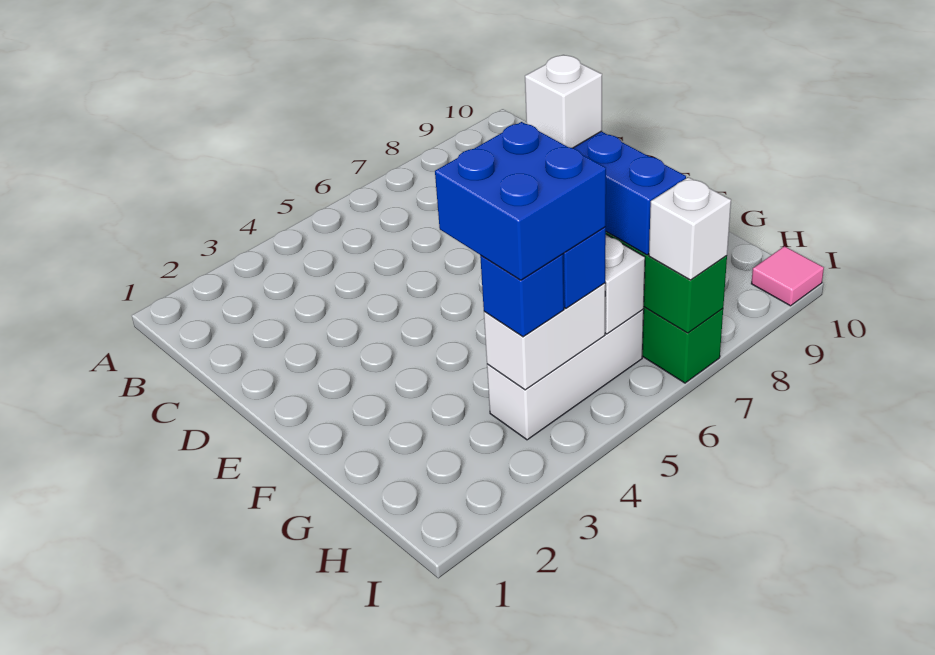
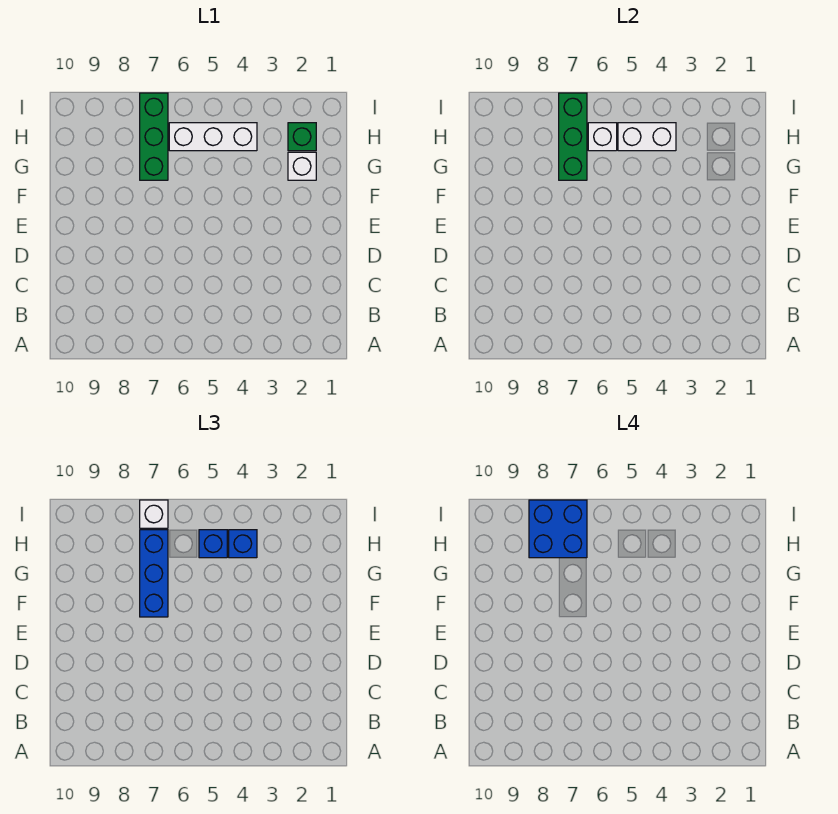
white 1x1 brick [525,55,602,148] -> white 1x1 brick moved to [288,152,316,180]
blue 2x2 brick [435,122,606,280] -> blue 2x2 brick moved to [529,500,587,558]
none -> green 1x1 brick [288,123,316,151]
pink 1x1 tile [751,246,824,306] -> none

